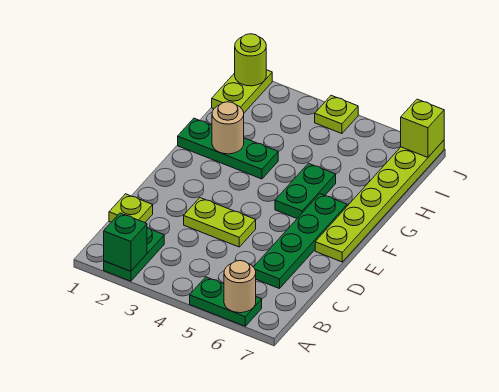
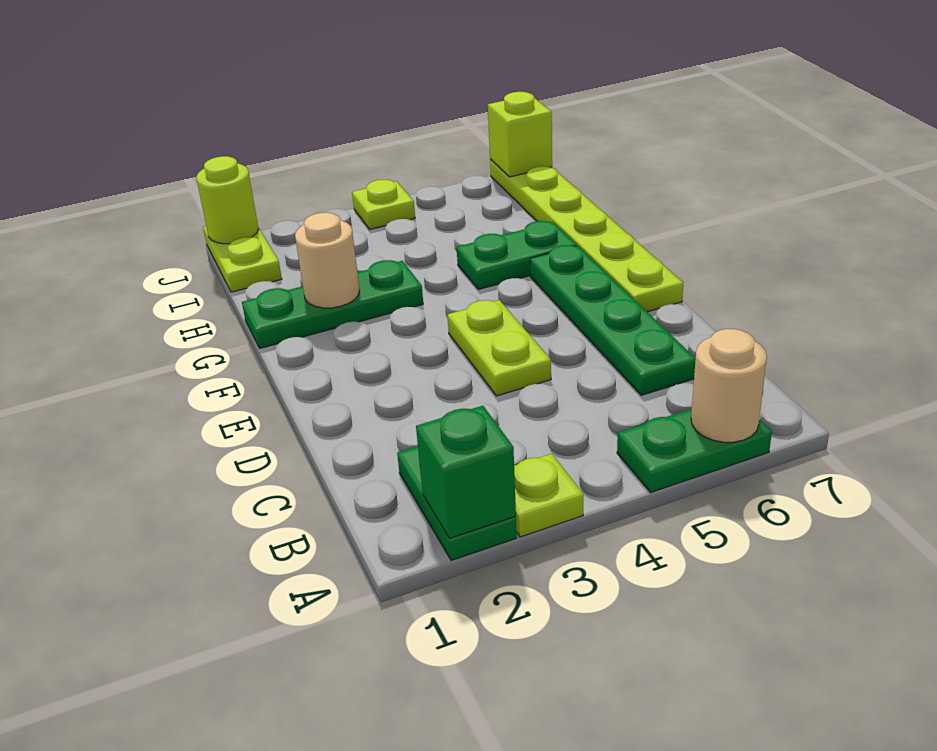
lime 1x1 plate [109,194,153,223] -> lime 1x1 plate moved to [514,454,584,537]
lime 1x2 plate [184,198,256,247] -> lime 1x2 plate turned to [447,300,551,396]
green 1x2 plate [275,163,336,218] -> green 1x2 plate turned to [457,221,577,289]

